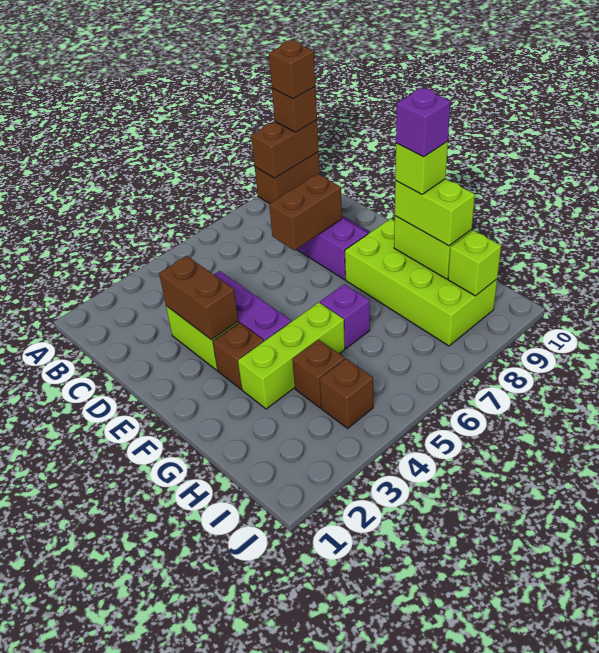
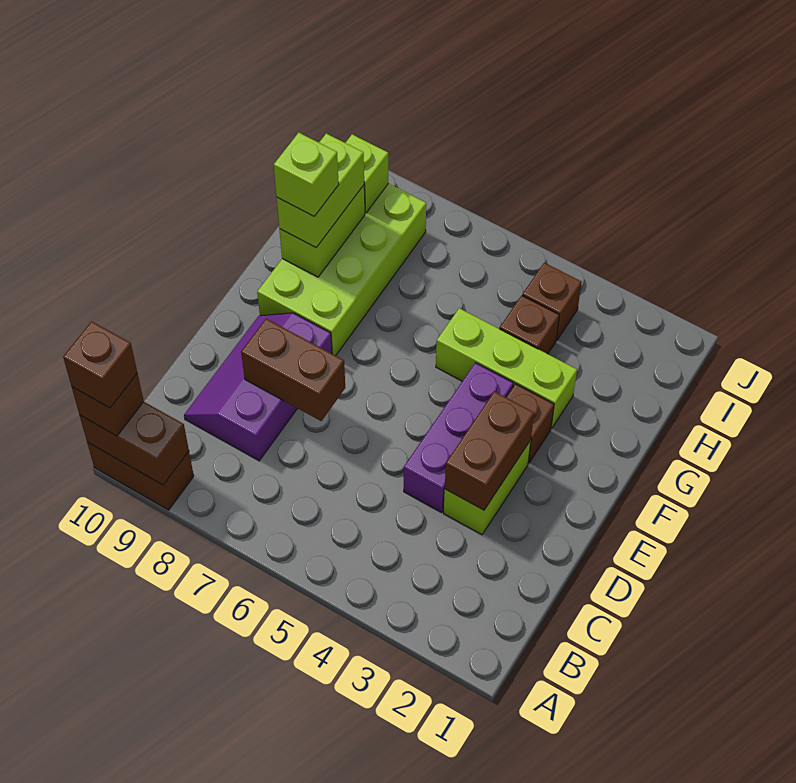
purple 1x1 brick [320,284,370,348] -> none
purple 1x1 brick [396,88,450,157] -> none

